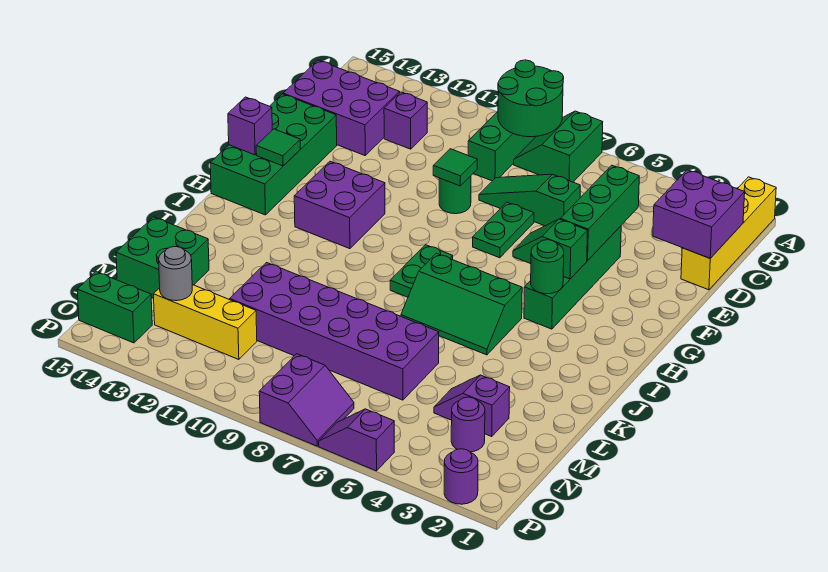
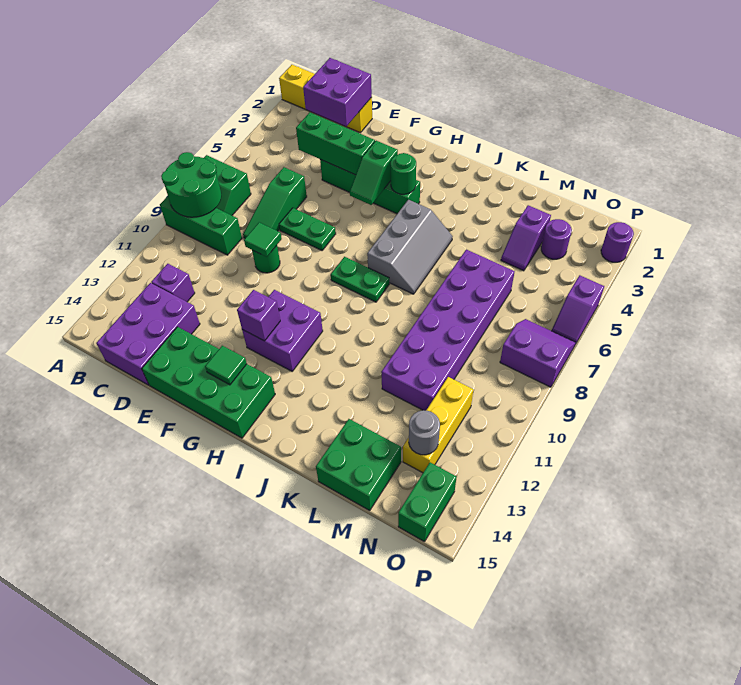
purple 1x1 brick [228,97,272,155] -> purple 1x1 brick moved to [237,290,280,341]
green 2x3 slope [401,253,522,355] -> grey 2x3 slope [367,200,453,294]

